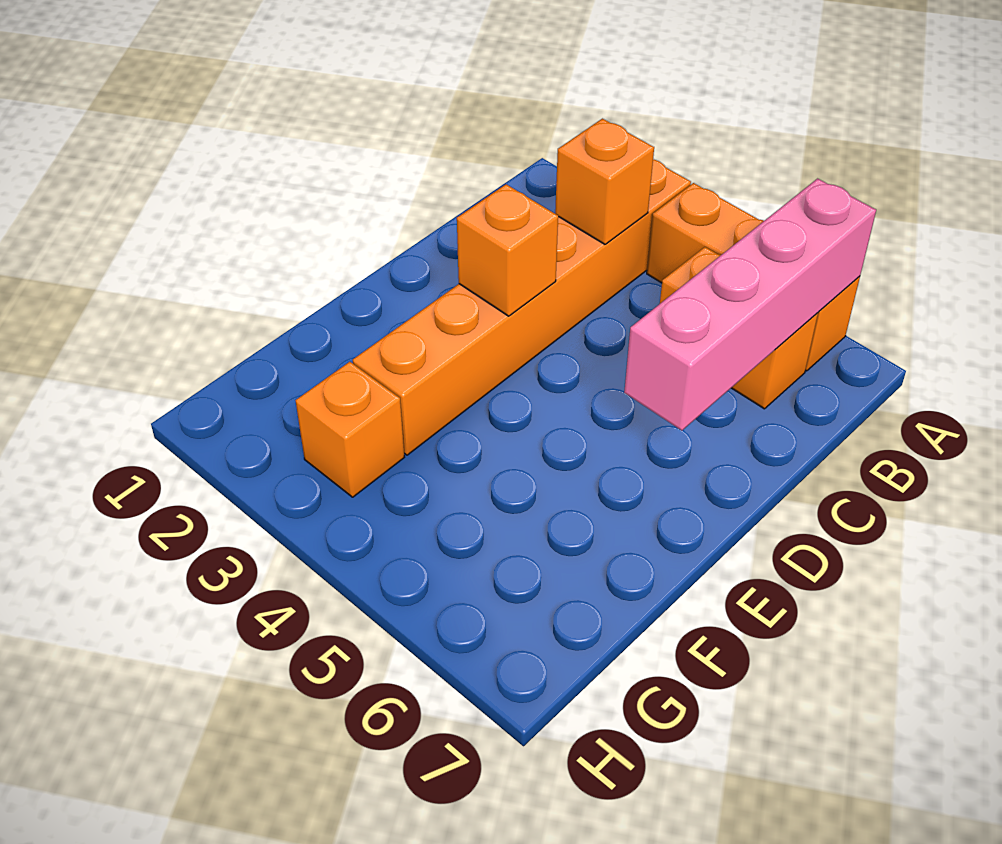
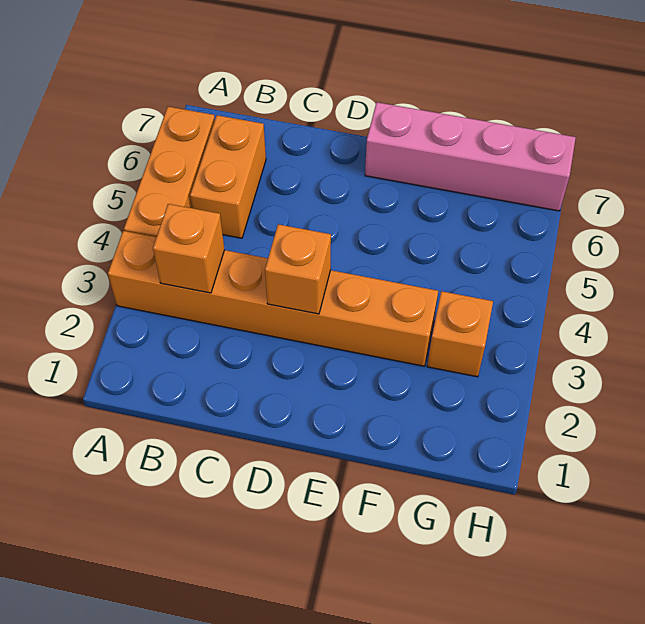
pink 1x4 brick [624,179,876,430] -> pink 1x4 brick moved to [365,102,576,211]

